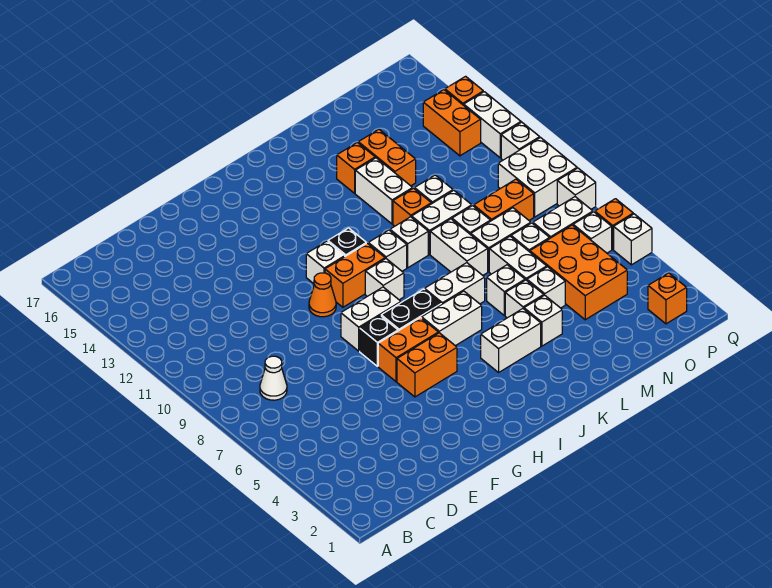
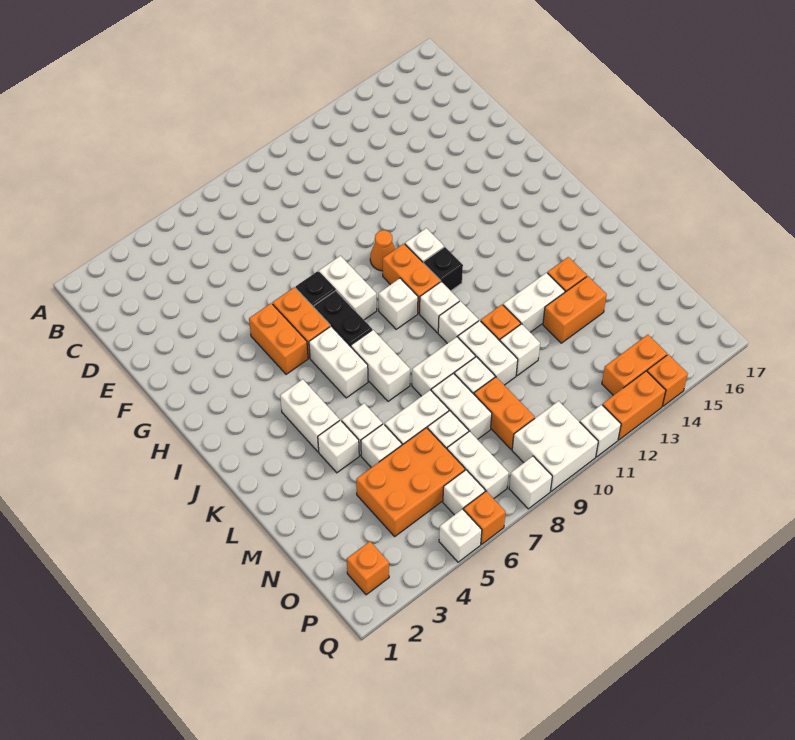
white 1x1 cone [260,356,287,400] -> none
white 1x1 brick [487,265,525,316] -> none
white 1x2 brick [464,92,521,158] -> orange 1x2 brick [602,371,666,440]

